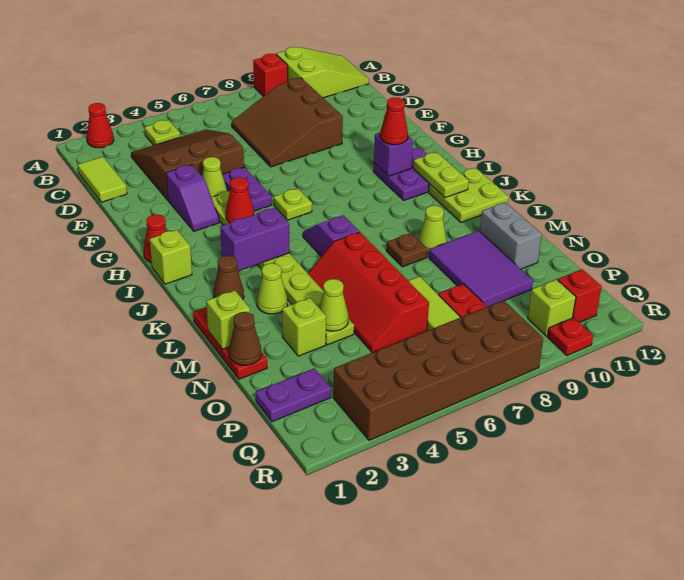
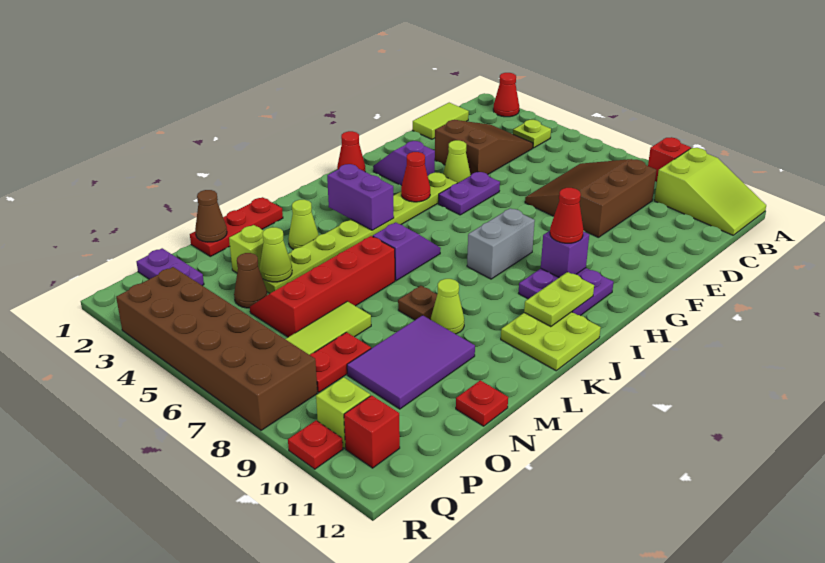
brown 3x3 slope [131,130,244,200] -> brown 2x3 slope [435,120,533,175]
purple 1x2 slope [166,165,219,231] -> purple 1x2 slope turned to [373,141,435,186]
lime 1x1 plate [274,188,312,220] -> none
lime 1x1 brick [150,230,192,284] -> none
brown 1x1 cone [213,256,244,299] -> brown 1x1 cone moved to [234,253,267,308]
lime 1x1 brick [206,290,250,349] -> none
grey 1x2 brick [480,202,542,269] -> grey 1x2 brick moved to [467,208,535,279]
none -> red 1x1 plate [456,380,508,426]

